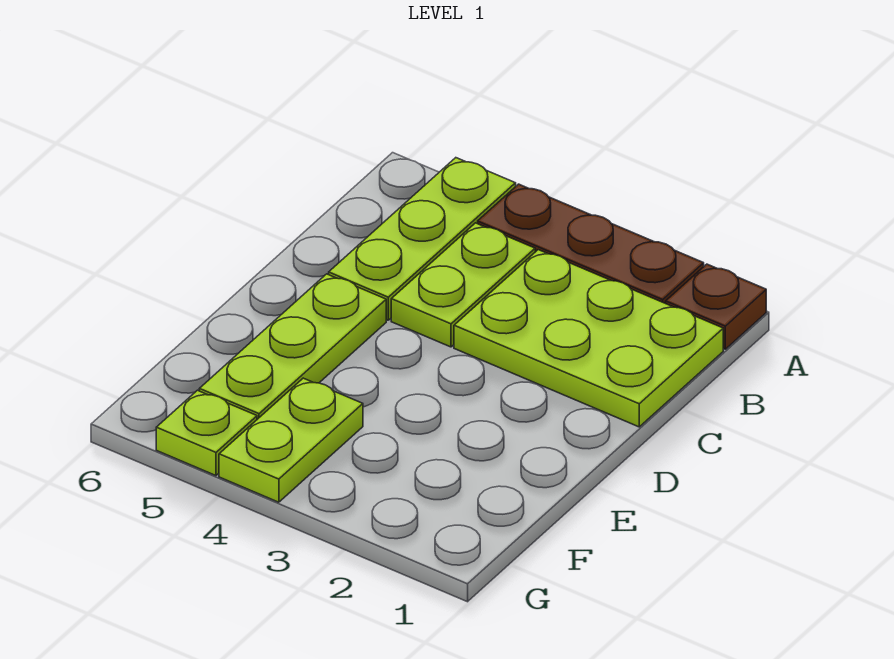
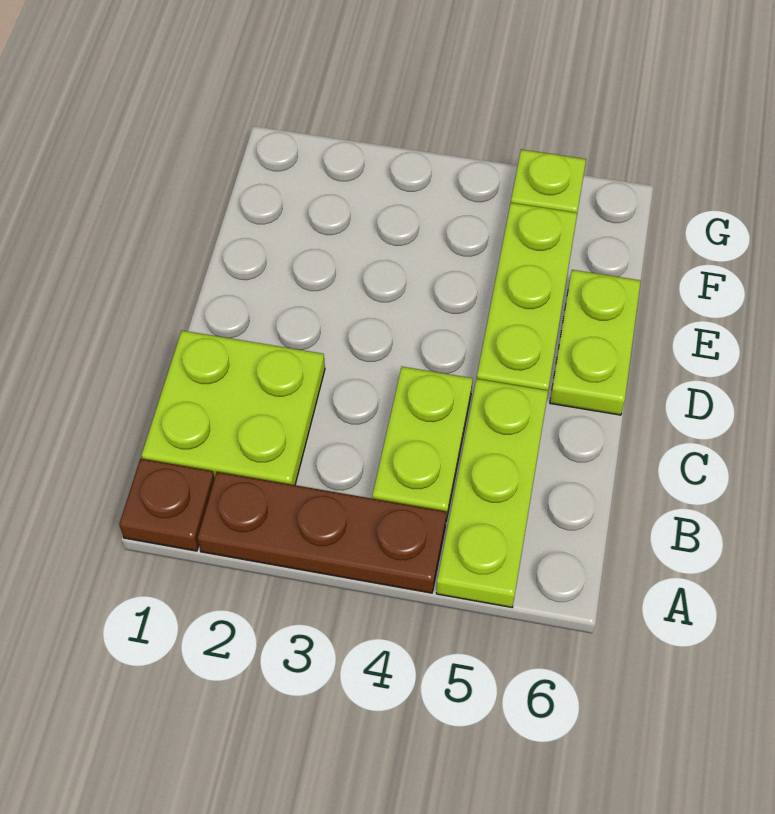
lime 2x3 plate [454,250,723,427] -> lime 2x2 plate [142,331,325,485]
lime 1x2 plate [219,378,363,502] -> lime 1x2 plate moved to [550,270,641,415]

